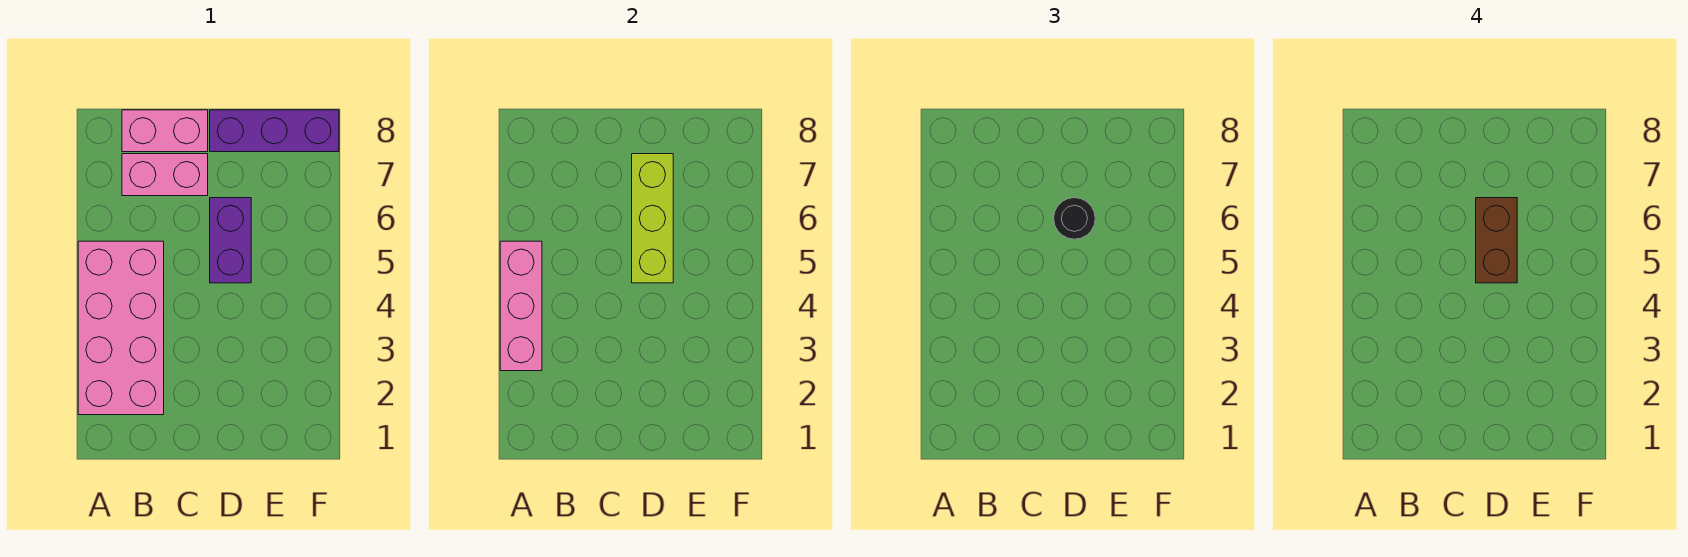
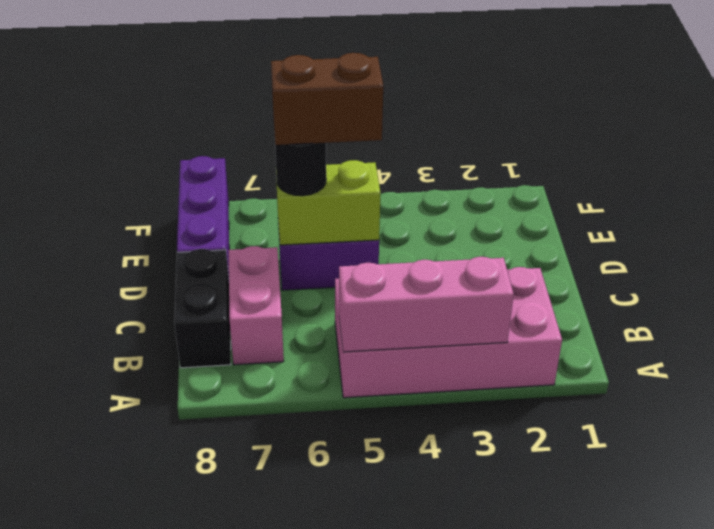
pink 1x2 brick [122,110,208,152] -> black 1x2 brick [174,249,231,368]
lime 1x3 brick [632,154,673,283] -> lime 1x2 brick [276,160,381,245]

